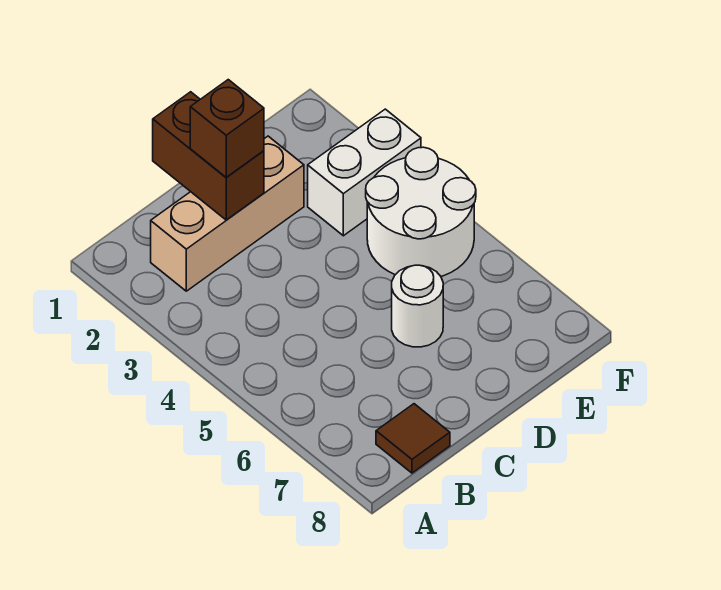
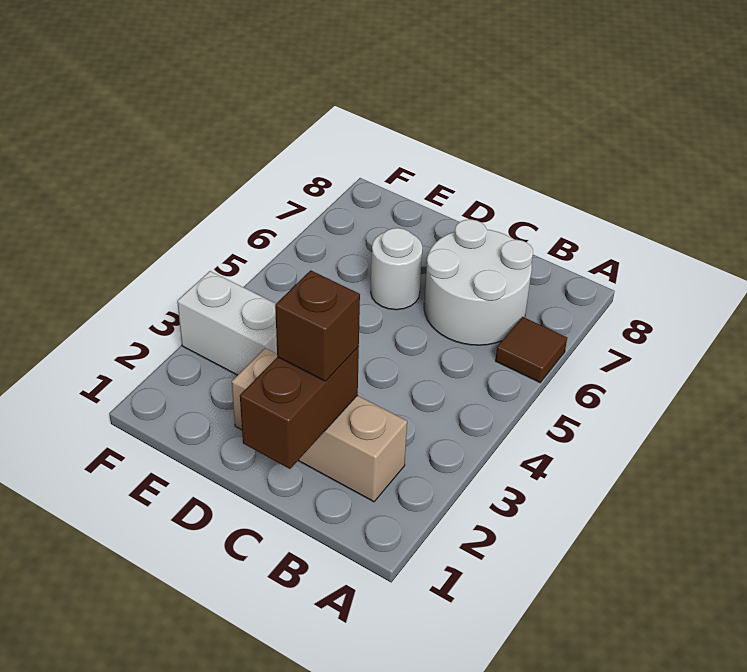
brown 1x1 tile [376,404,450,473] -> brown 1x1 tile moved to [495,317,567,383]
white 2x2 round brick [366,147,476,276] -> white 2x2 round brick moved to [424,219,533,345]

